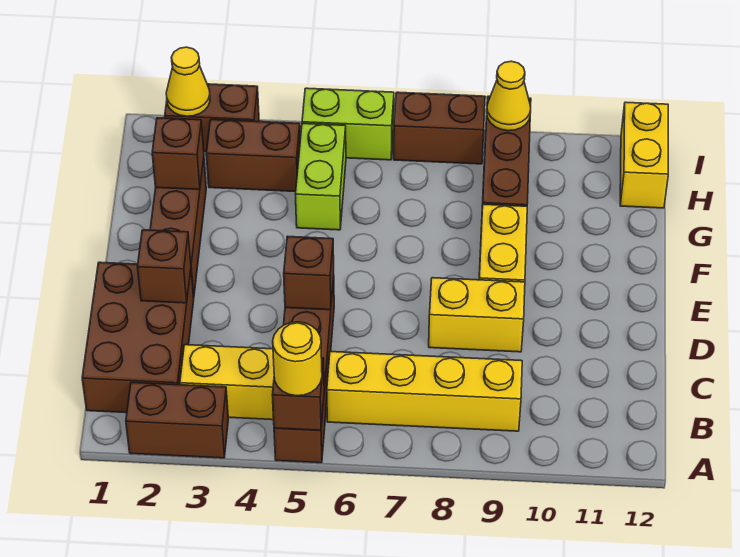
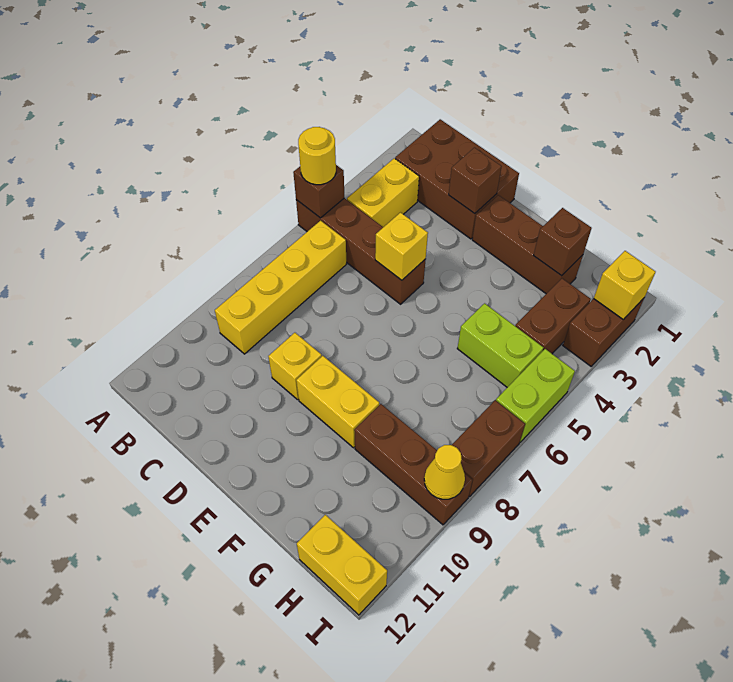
brown 1x2 brick [126,383,228,458] -> none
brown 1x1 brick [284,236,334,310] -> yellow 1x1 brick [375,213,428,280]
yellow 1x2 brick [429,278,525,352] -> yellow 1x1 brick [268,333,322,400]
yellow 1x1 cone [166,47,210,116] -> yellow 1x1 brick [594,251,655,319]

